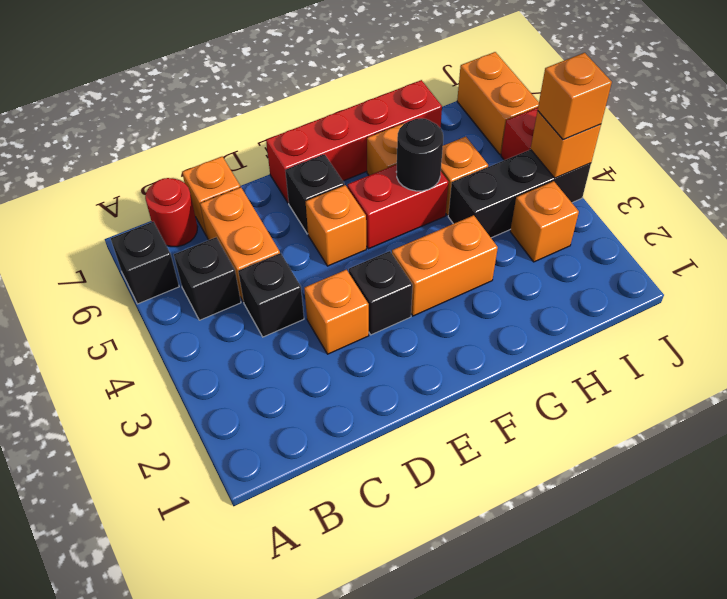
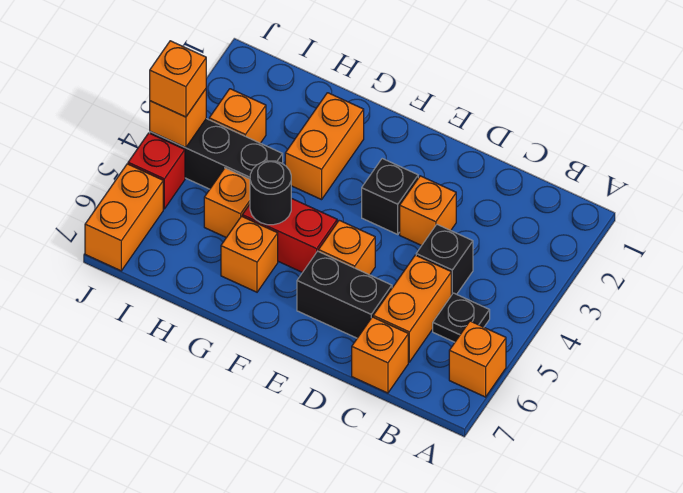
black 1x1 brick [111,222,179,304] -> orange 1x1 brick [449,321,506,397]
black 1x1 brick [174,237,241,320] -> black 1x1 plate [433,293,490,342]
red 1x1 round brick [145,178,197,247] -> none
black 1x1 brick [285,154,344,234] -> black 1x2 brick [297,251,392,338]
red 1x4 brick [266,80,442,203] -> none
orange 1x2 brick [392,215,498,316] -> orange 1x2 brick turned to [285,93,364,200]

